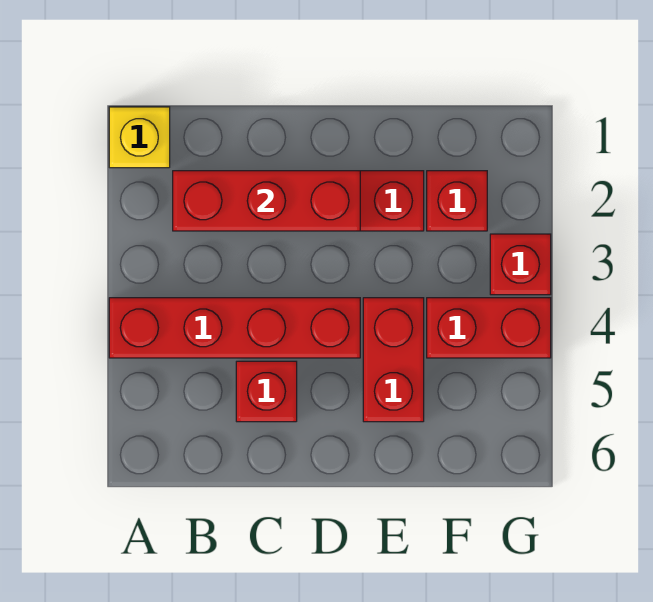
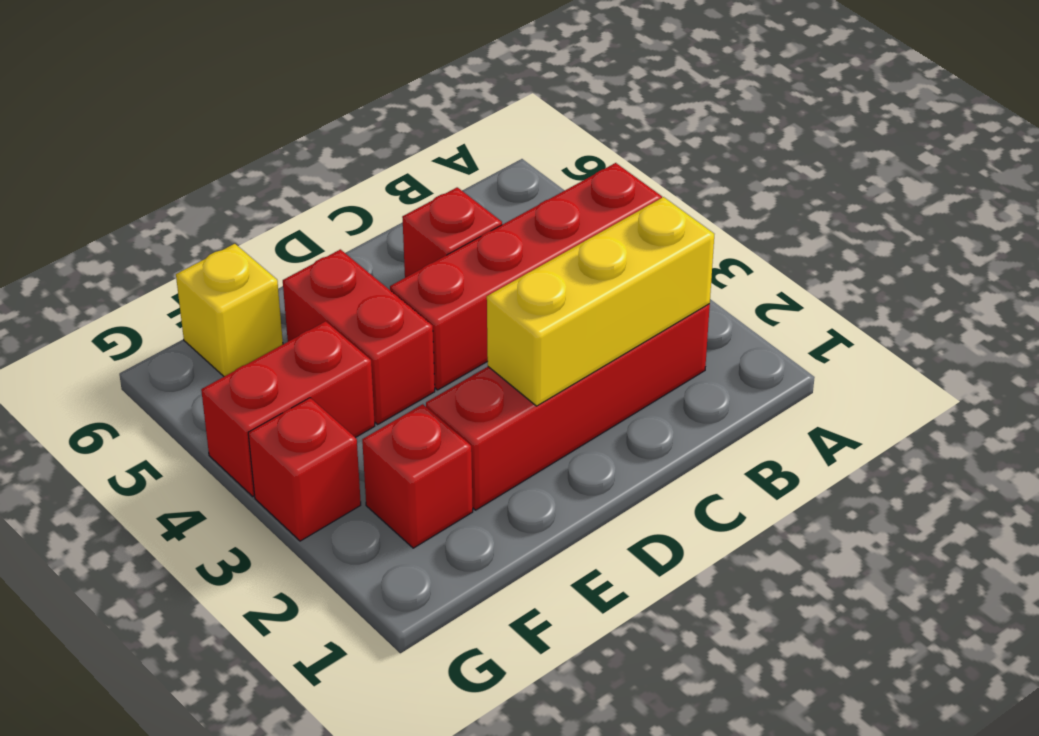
yellow 1x1 brick [109,107,170,168] -> yellow 1x1 brick moved to [176,244,283,376]
red 1x3 brick [173,171,360,231] -> yellow 1x3 brick [487,197,714,406]

